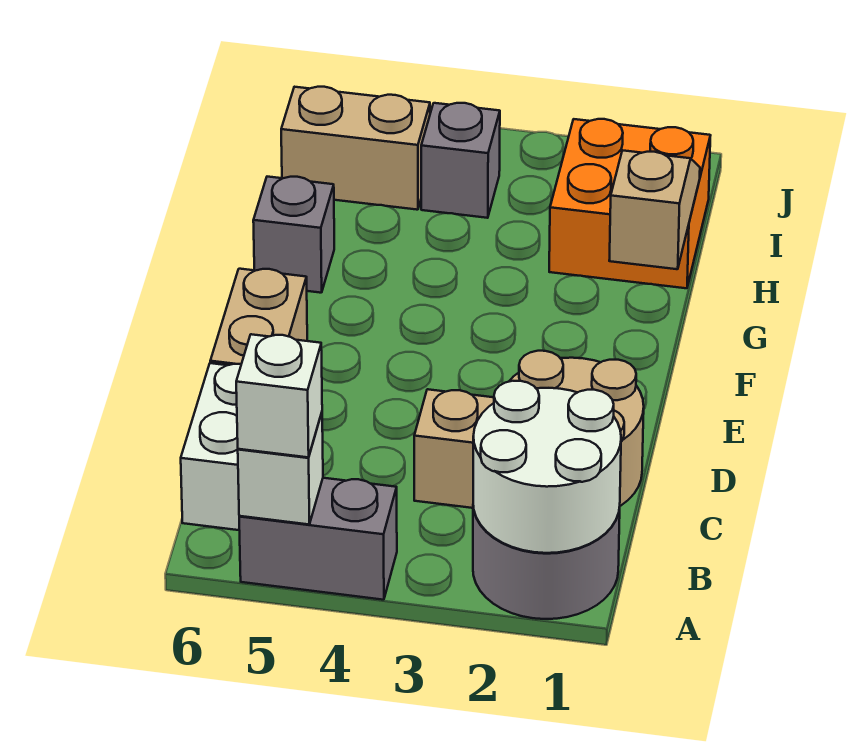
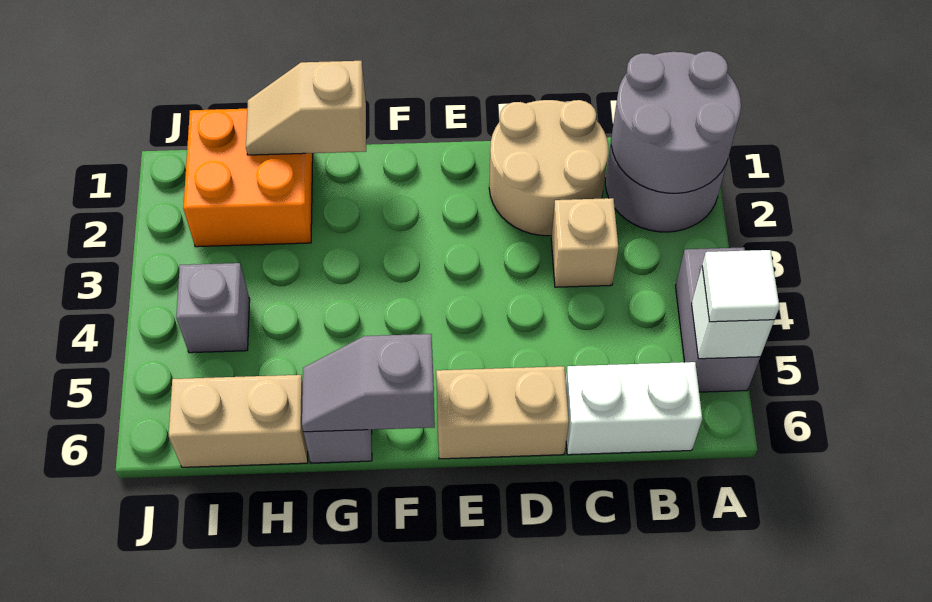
white 2x2 round brick [473,381,621,553] -> grey 2x2 round brick [611,51,741,193]
white 1x1 brick [236,334,322,457] -> white 1x1 tile [702,250,779,322]
none -> grey 1x2 slope [302,334,435,432]
tan 1x2 brick [281,87,430,210] -> tan 1x2 brick turned to [169,375,308,467]

